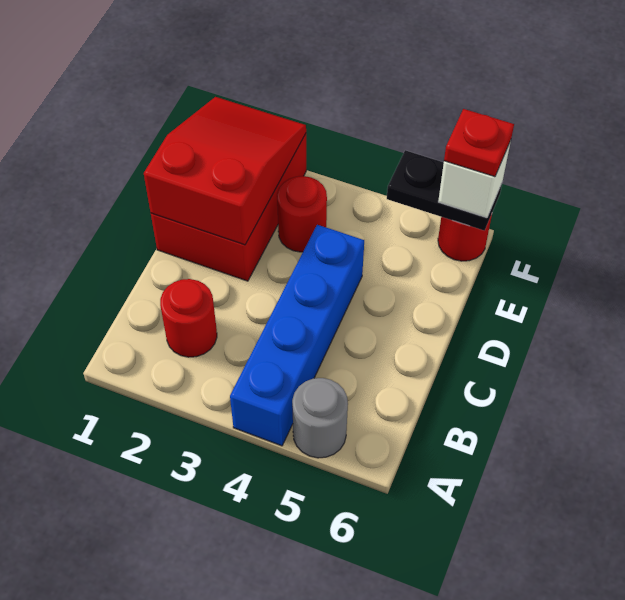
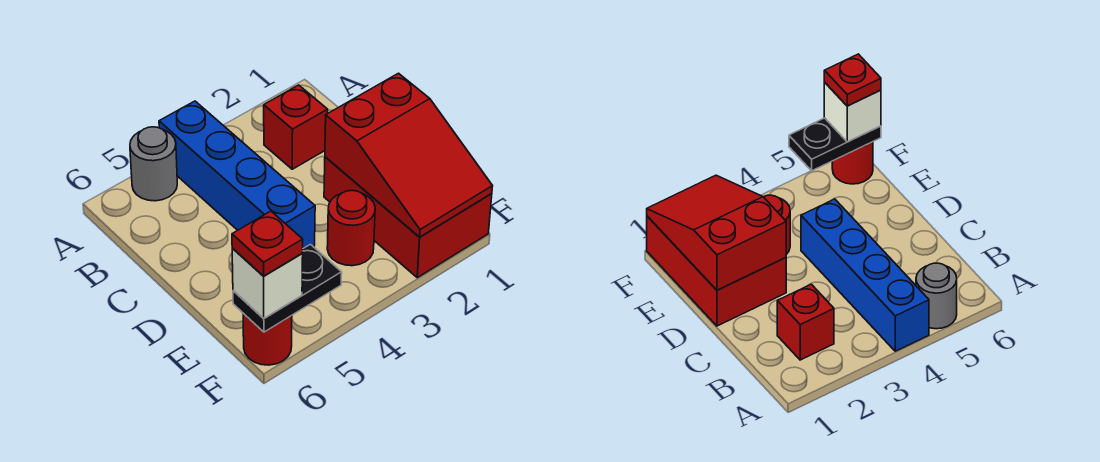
red 1x1 round brick [160,279,217,357] -> red 1x1 brick [264,85,328,169]

